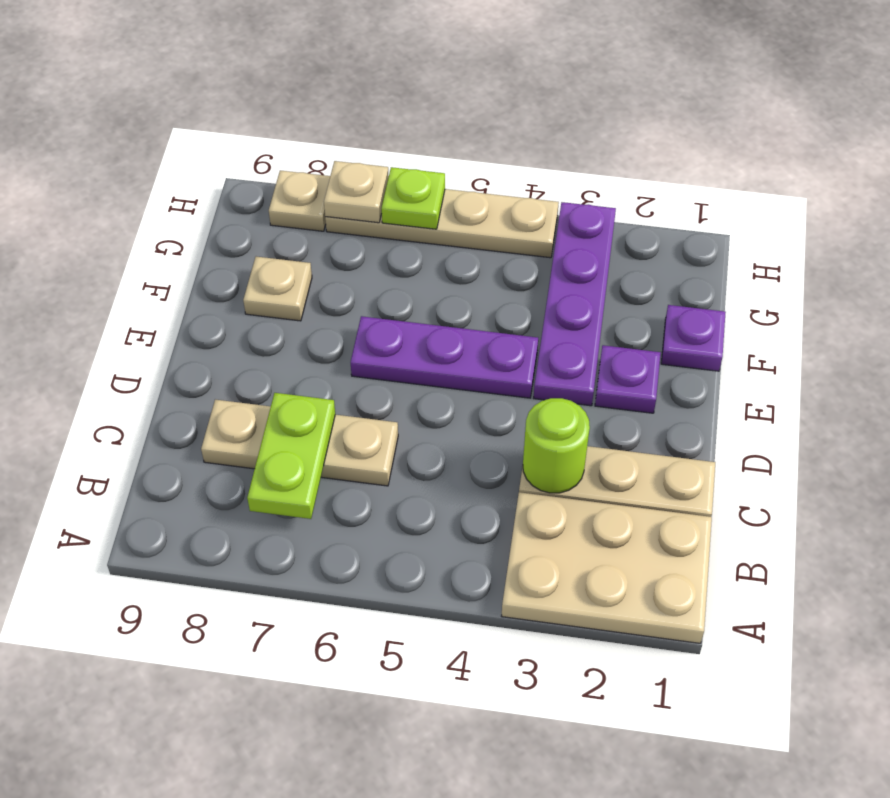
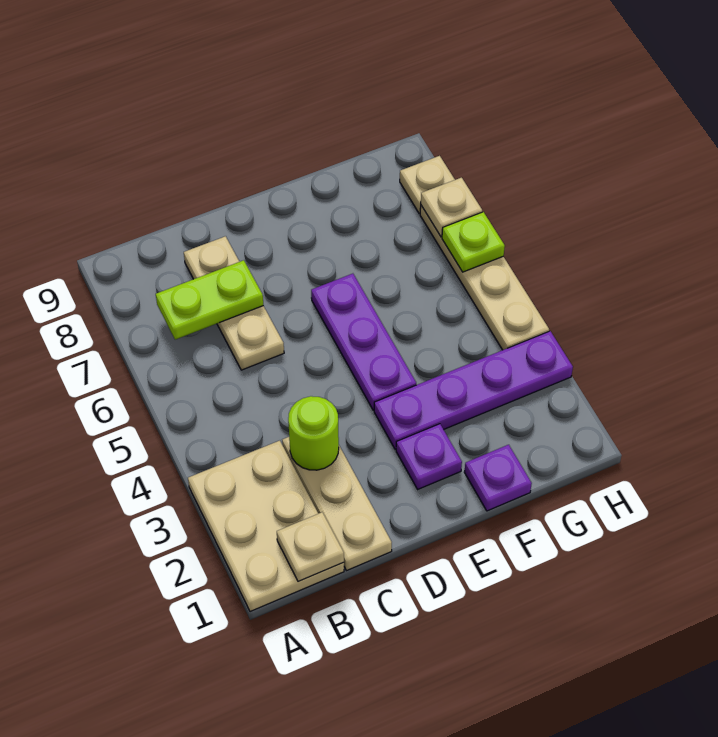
tan 1x1 plate [243,257,312,321] -> tan 1x1 plate moved to [277,512,344,582]

